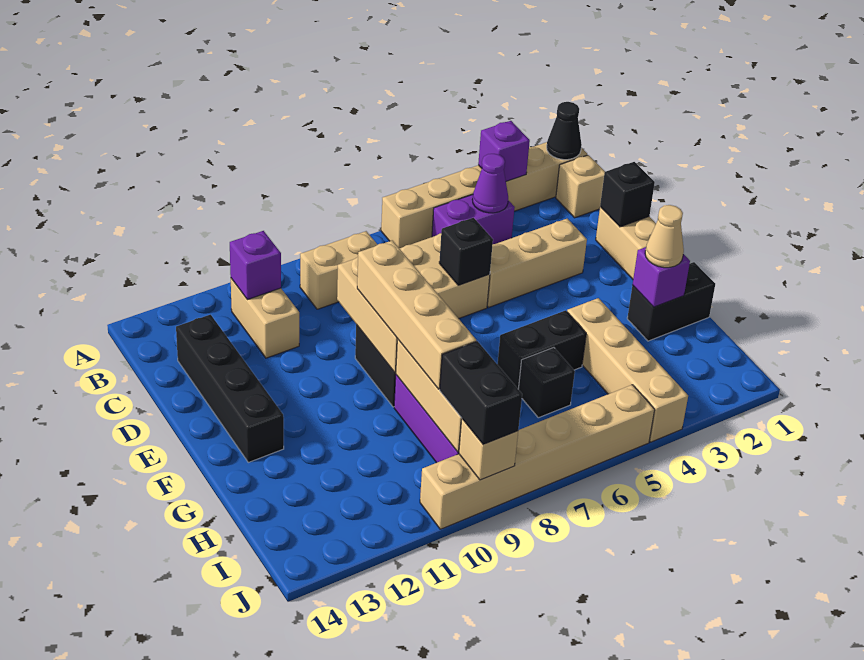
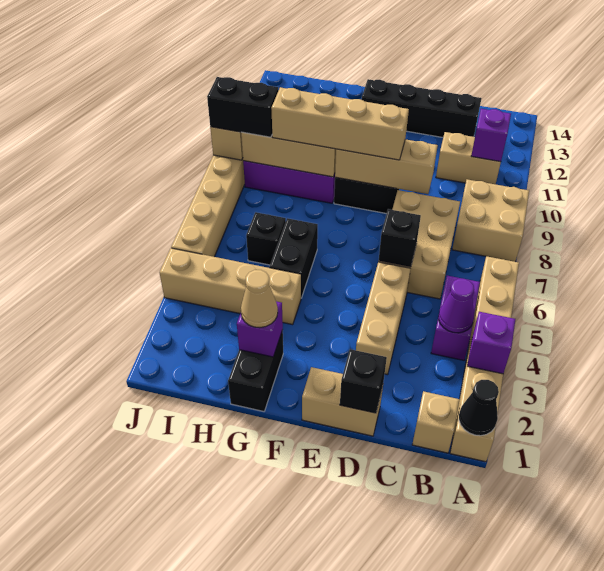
tan 1x2 brick [300,231,378,309] -> tan 2x2 brick [452,179,529,262]

